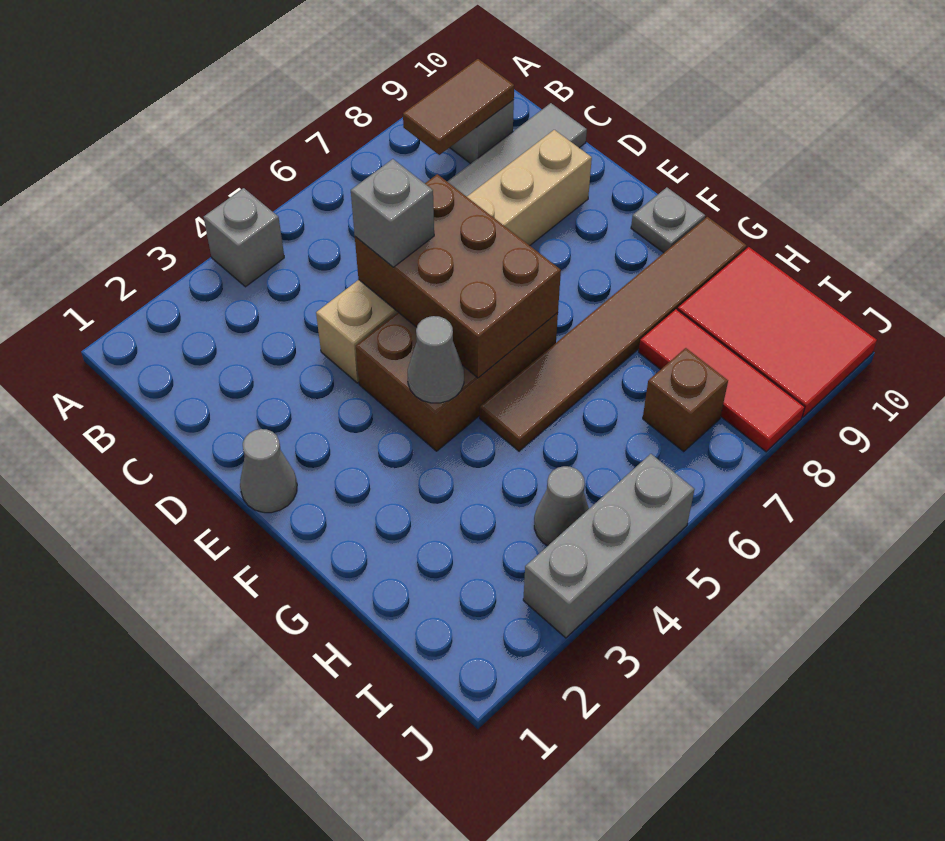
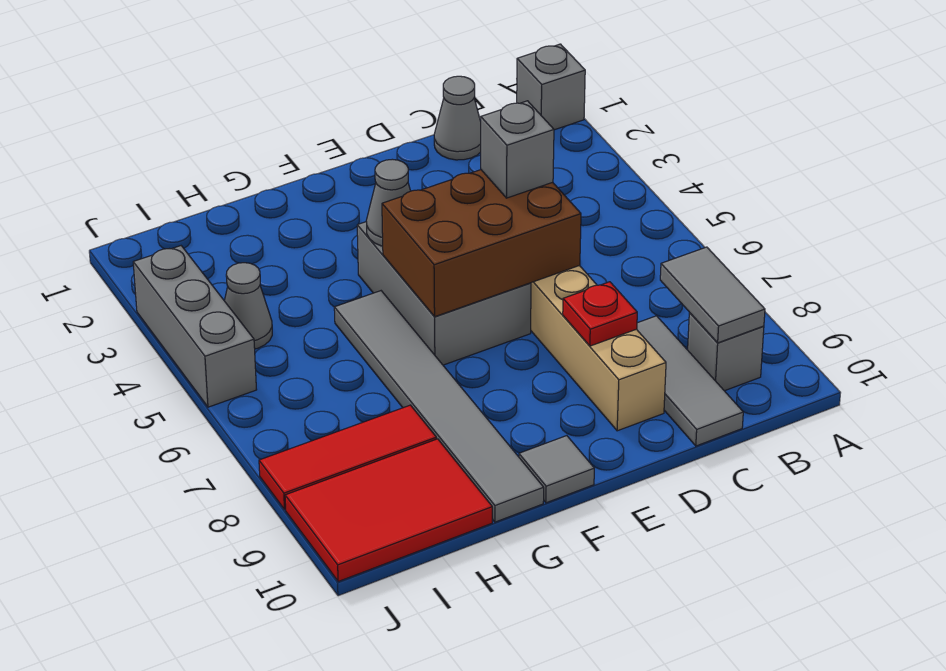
grey 1x1 brick [204,188,284,287] -> grey 1x1 brick moved to [517,44,585,130]
brown 1x2 tile [403,59,514,155] -> grey 1x2 tile [660,247,765,343]
none -> red 1x1 plate [563,282,637,346]
grey 1x1 cone [240,429,297,513] -> grey 1x1 cone moved to [434,76,481,160]
brown 2x3 brick [356,312,558,451] -> grey 2x3 brick [357,222,531,365]
grey 1x1 plate [631,187,705,253] -> grey 1x1 tile [519,436,594,503]
brown 1x6 tile [480,217,747,451] -> grey 1x6 tile [334,291,544,522]
brown 1x1 brick [643,348,728,452] -> none

